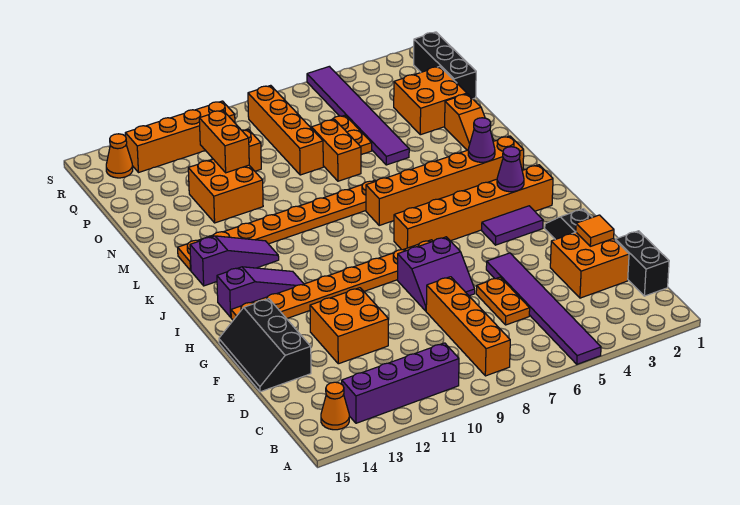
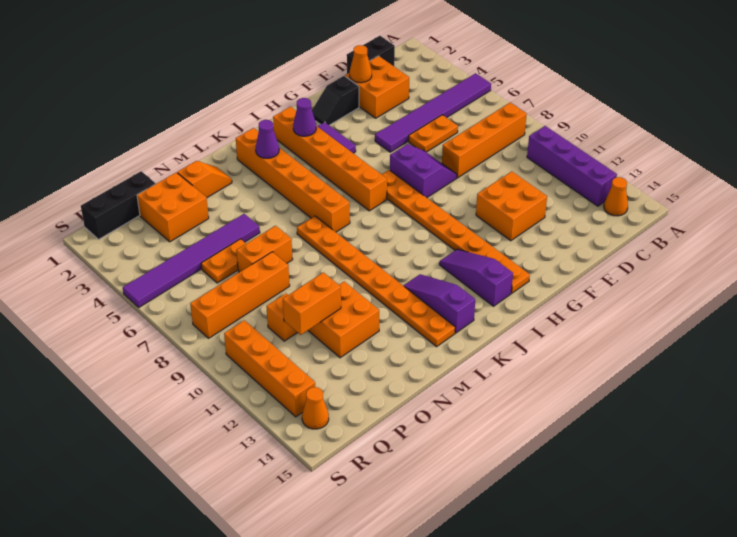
orange 1x1 tile [576,215,614,246] -> orange 1x1 cone [350,45,372,83]
black 2x3 slope [219,299,311,392] -> none

